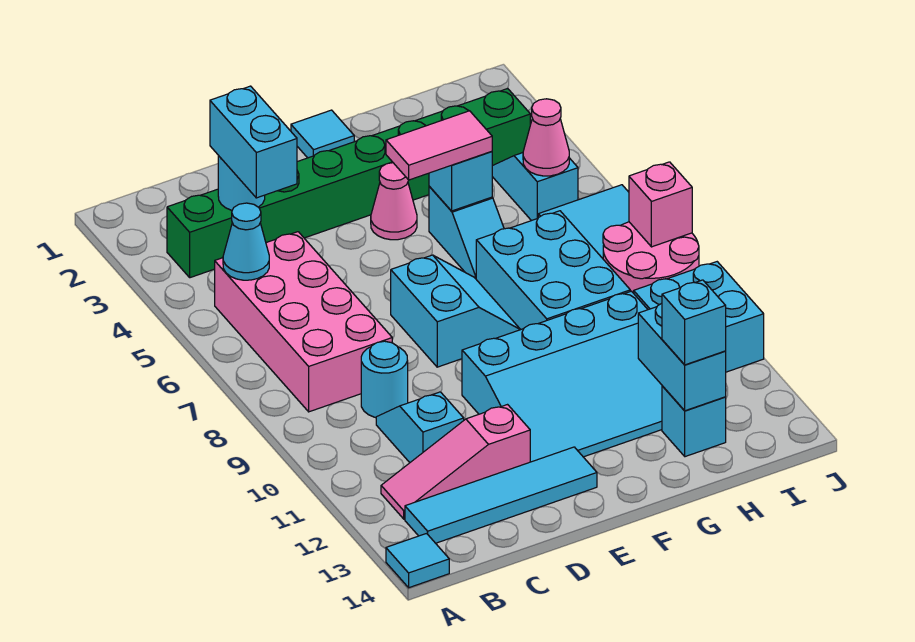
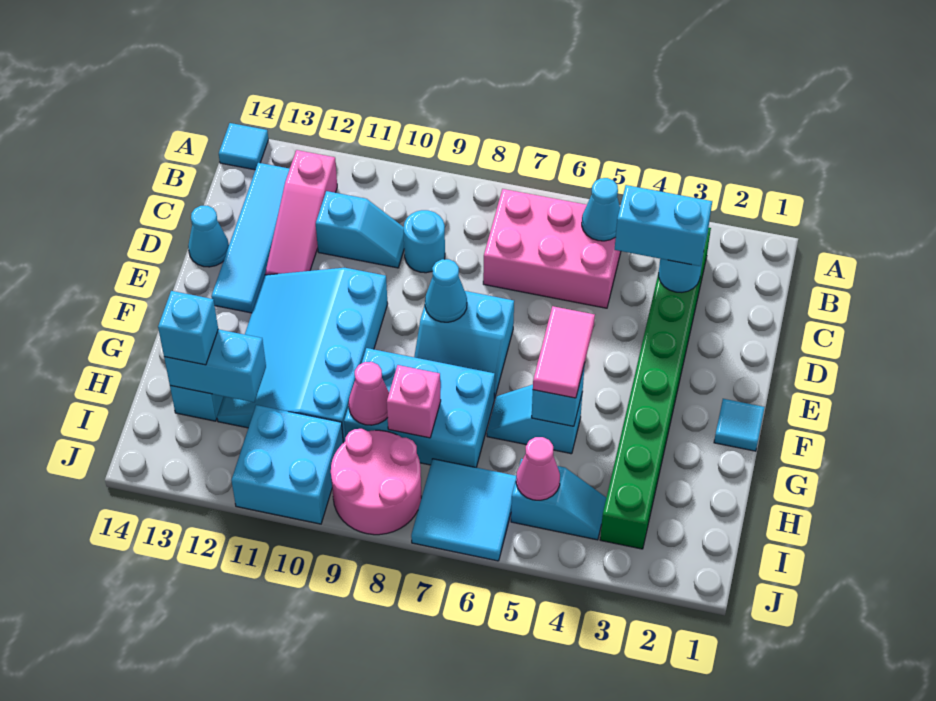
pink 2x4 brick [215,232,392,412] -> pink 2x3 brick [483,189,621,308]
pink 1x3 slope [381,405,530,519] -> pink 1x3 slope turned to [265,150,337,275]
none -> cyan 1x1 cone [188,206,229,267]
none -> cyan 1x1 cone [425,259,467,322]
pink 1x1 cone [371,163,417,240] -> pink 1x1 cone moved to [349,362,389,425]
pink 1x1 brick [629,162,692,247] -> pink 1x1 brick moved to [387,365,441,438]

